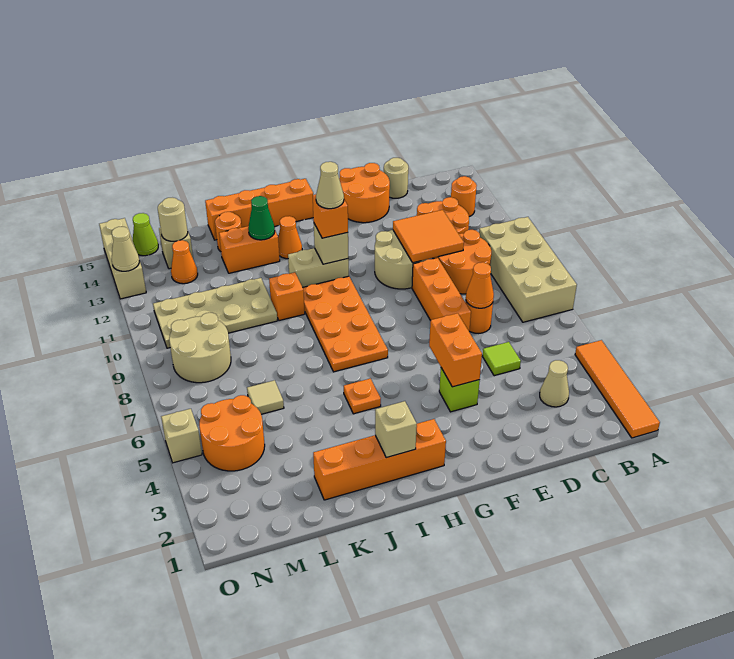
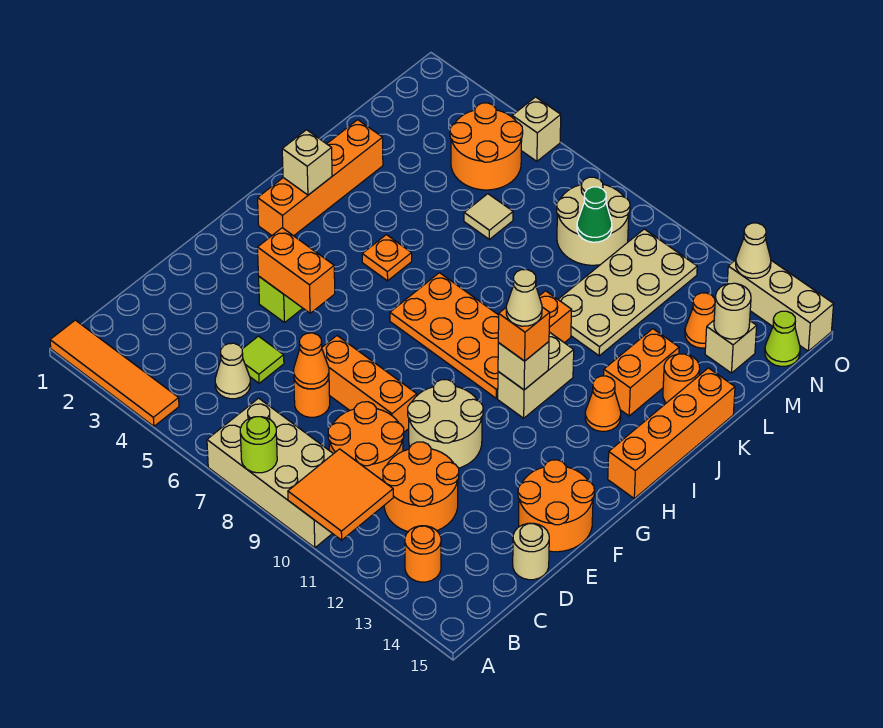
none -> lime 1x1 round brick [240,417,277,473]
tan 1x1 cone [540,360,569,407] -> tan 1x1 cone moved to [215,343,250,399]
orange 2x2 tile [393,210,464,263] -> orange 2x2 tile moved to [288,449,393,540]
green 1x1 cone [248,196,275,240] -> green 1x1 cone moved to [577,187,612,242]

